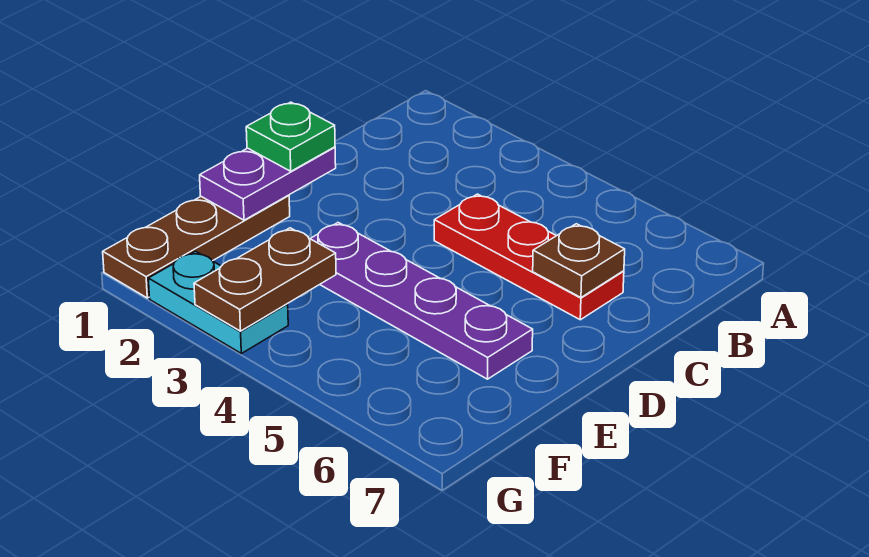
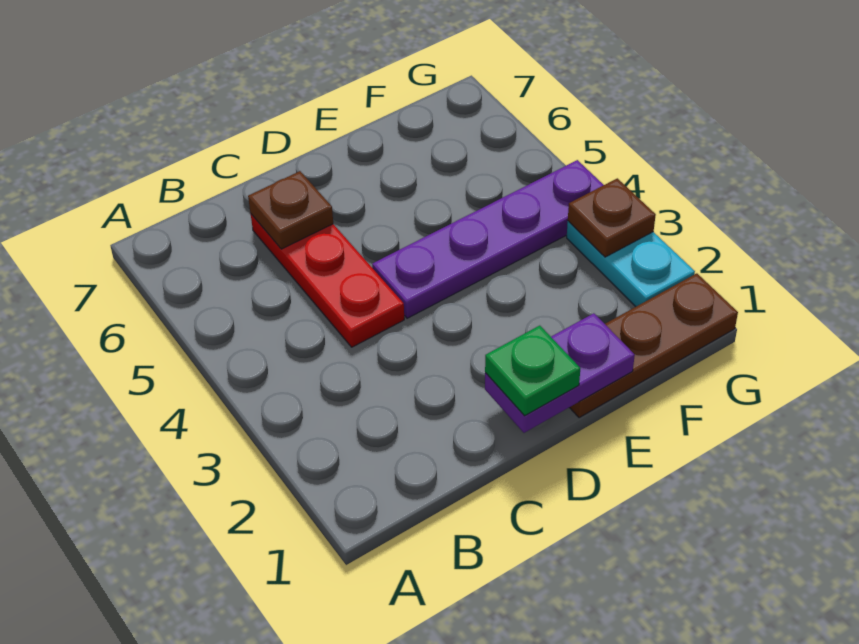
purple 1x4 plate [310,223,533,379] -> purple 1x4 plate turned to [372,160,603,318]
brown 1x2 plate [194,228,336,331] -> brown 1x1 plate [568,178,656,257]

